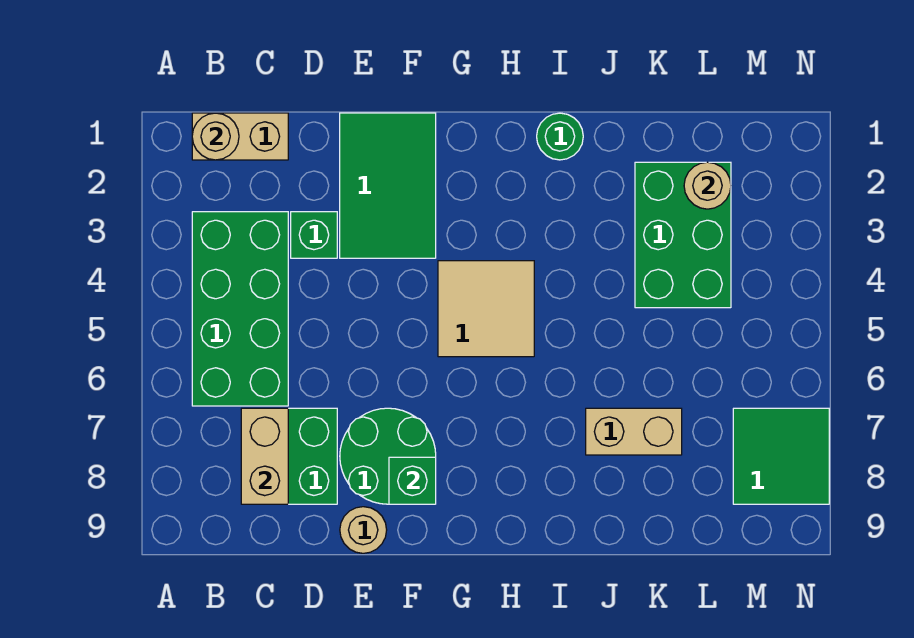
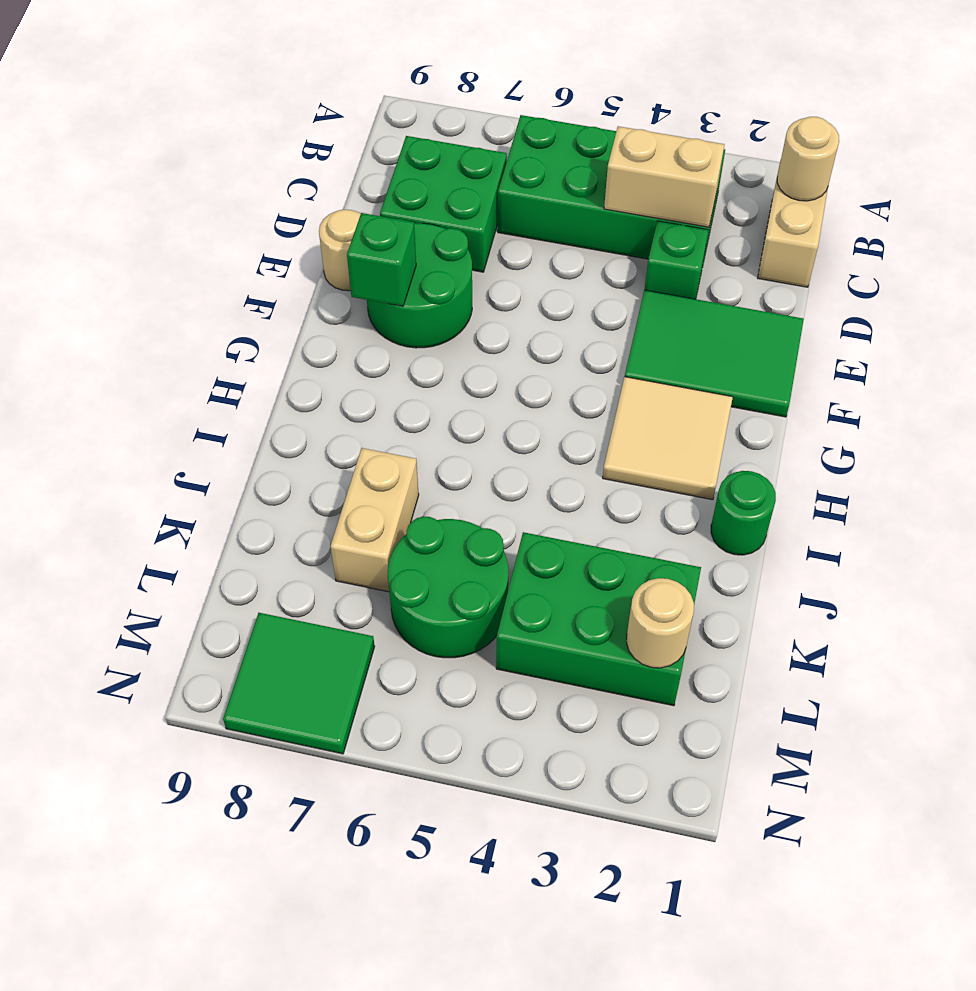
tan 1x2 brick [241,408,288,504] -> tan 1x2 brick moved to [604,126,724,227]
tan 2x2 tile [438,261,534,357] -> tan 2x2 tile moved to [603,377,733,500]
none -> green 2x2 round brick [388,517,508,658]

